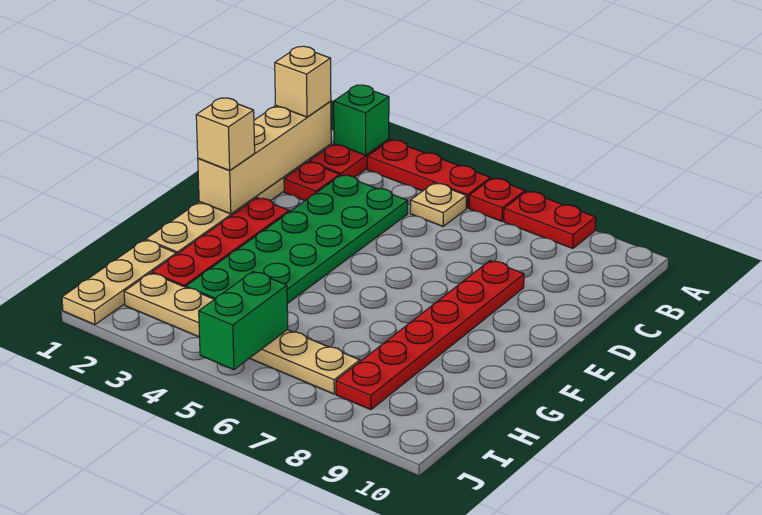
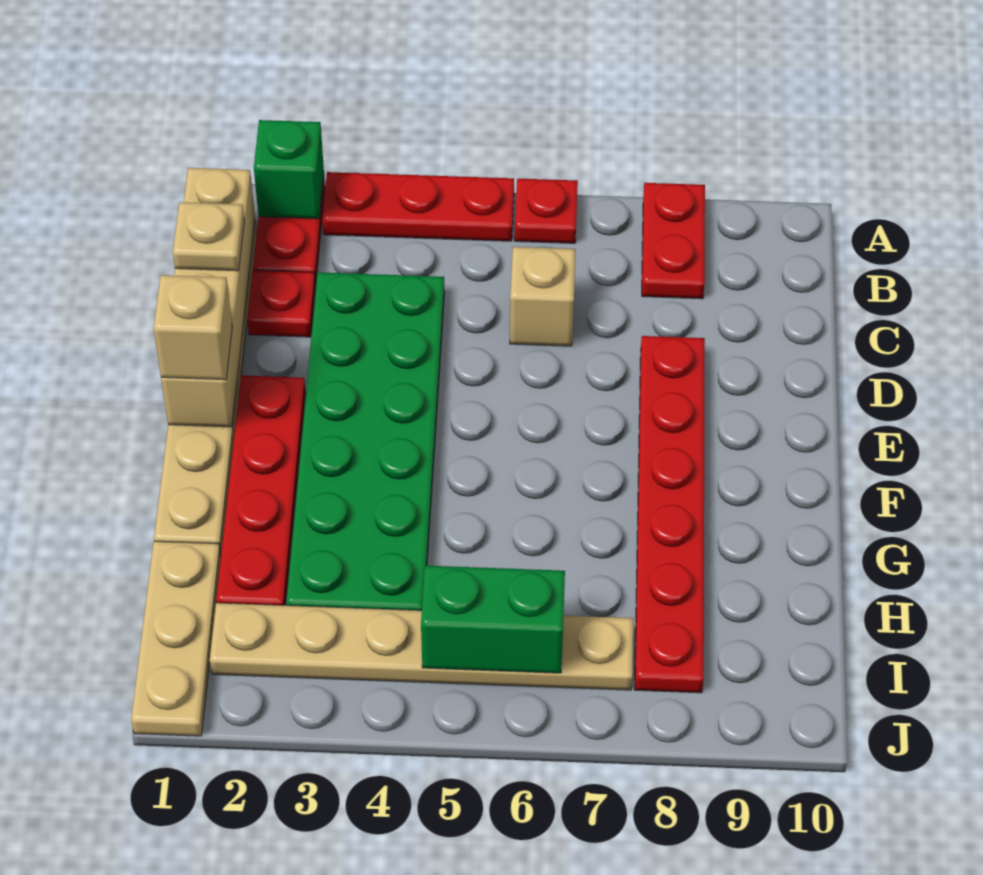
red 1x2 plate [504,191,596,249] -> red 1x2 plate turned to [642,183,705,299]
tan 1x1 brick [275,46,331,117] -> tan 1x1 brick moved to [510,247,576,346]
tan 1x1 plate [410,183,467,226] -> tan 1x1 plate moved to [173,202,244,271]
green 1x2 brick [199,271,288,370] -> green 1x2 brick turned to [421,566,565,673]

